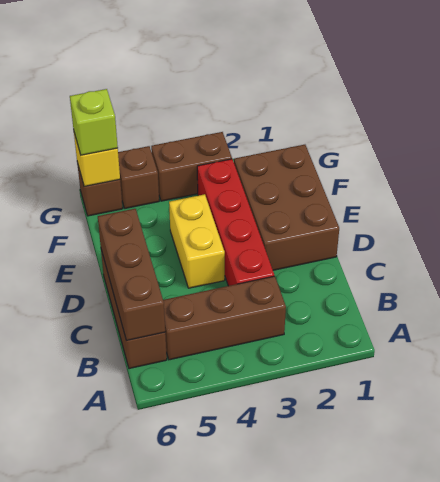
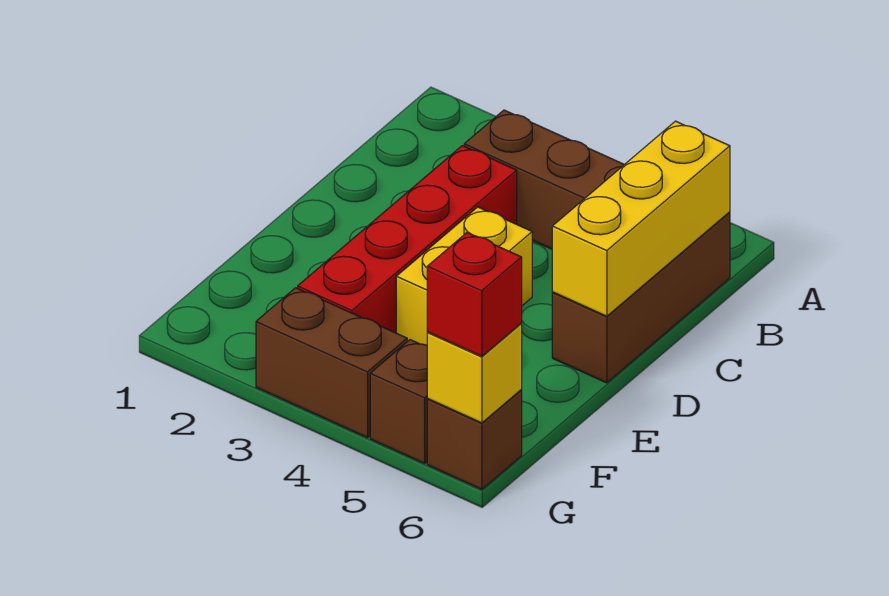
brown 1x3 brick [98,209,165,341] -> yellow 1x3 brick [552,121,730,316]
brown 2x3 brick [234,145,339,270] -> none
lime 1x1 brick [70,89,118,155] -> red 1x1 brick [427,232,522,356]

